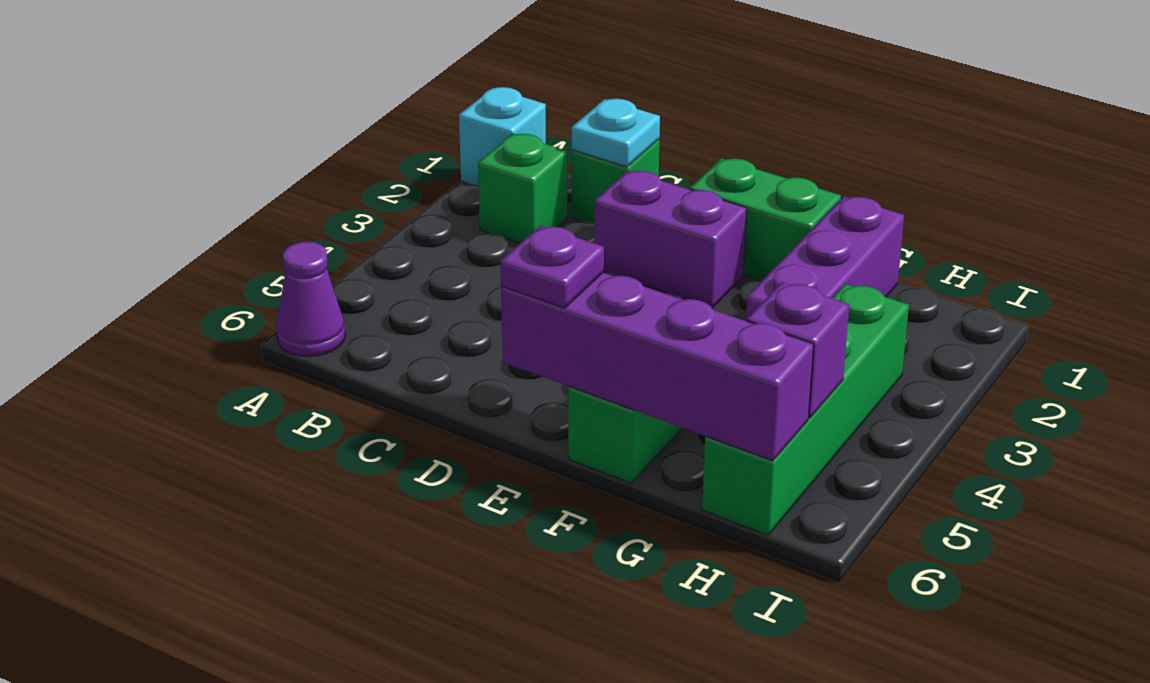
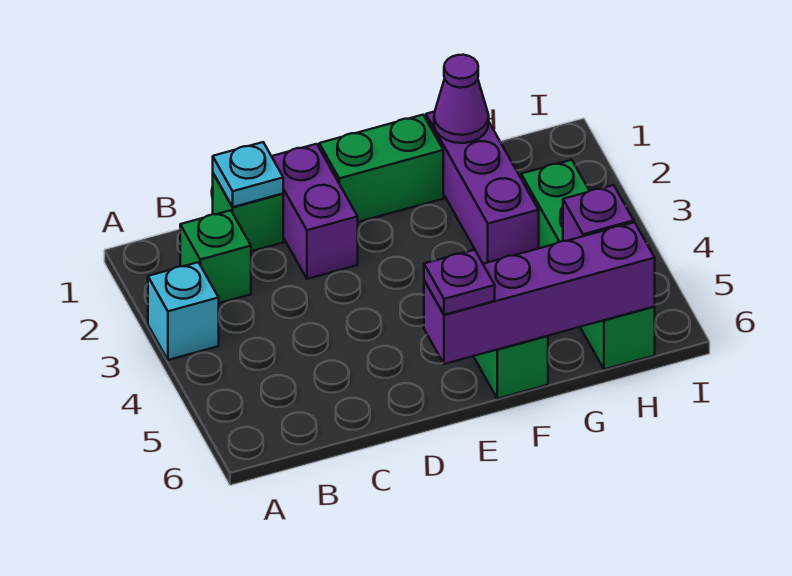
cyan 1x1 brick [459,87,546,185] -> cyan 1x1 brick moved to [148,262,219,360]
purple 1x1 cone [276,242,345,357] -> purple 1x1 cone moved to [434,55,489,143]
purple 1x2 brick [595,170,747,308] -> purple 1x2 brick turned to [272,144,358,279]

